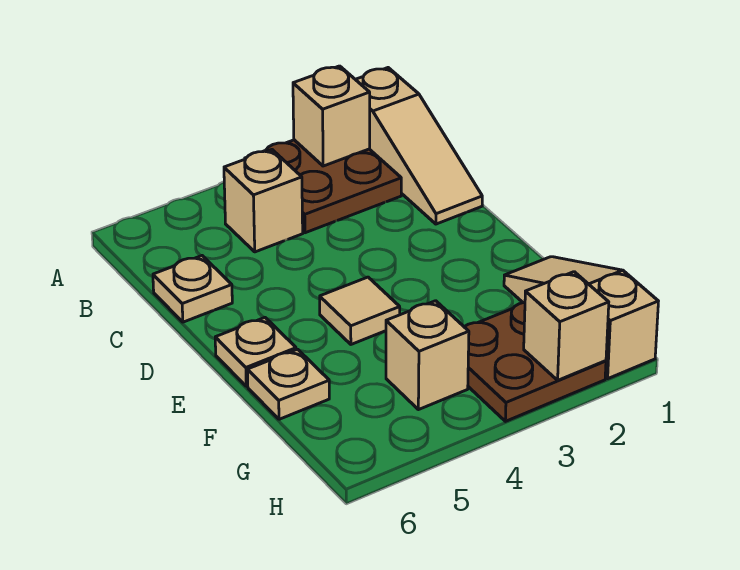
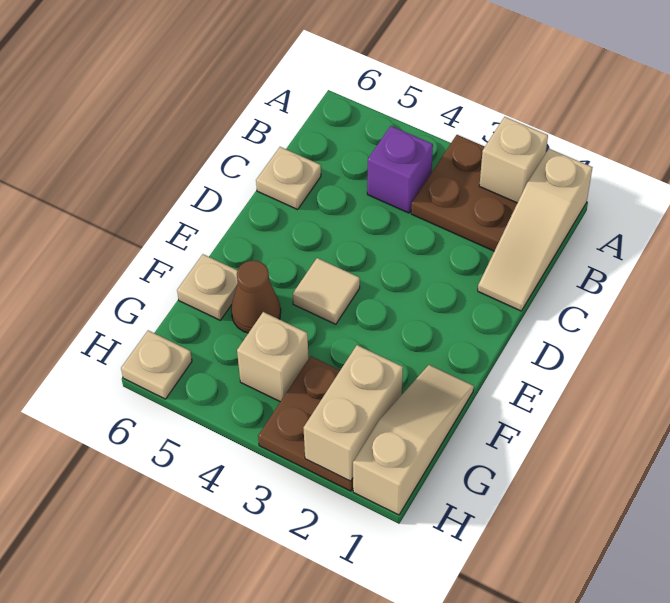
tan 1x1 brick [224,150,303,252] -> purple 1x1 brick [367,126,433,213]
tan 1x1 plate [215,318,296,386] -> tan 1x1 plate moved to [121,330,192,399]
none -> brown 1x1 cone [231,261,281,333]
tan 1x1 brick [524,272,609,380] -> tan 1x2 brick [303,345,403,481]

